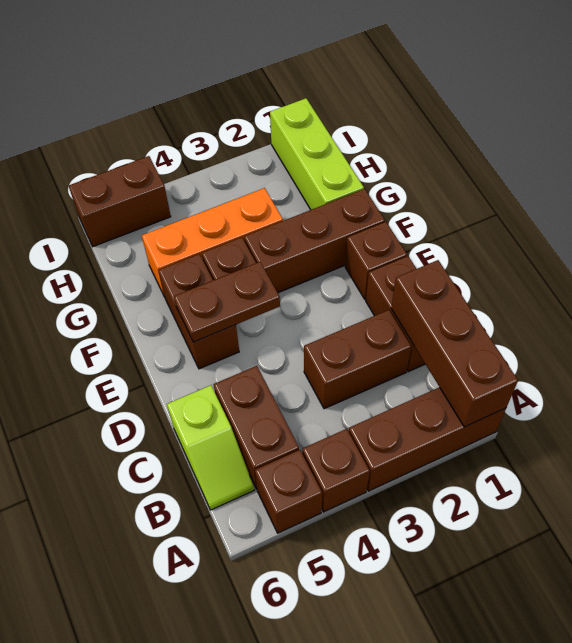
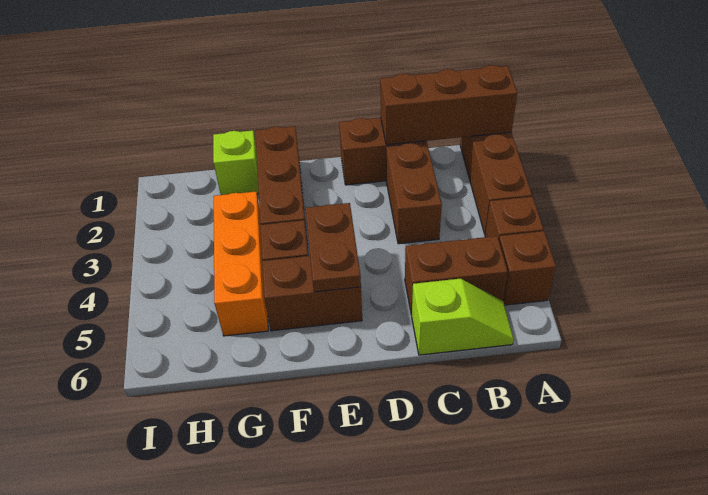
brown 1x1 brick [345,222,407,299] -> none
lime 1x3 brick [270,98,364,210] -> lime 1x1 brick [213,130,259,195]
brown 1x2 brick [69,156,171,247] -> none

